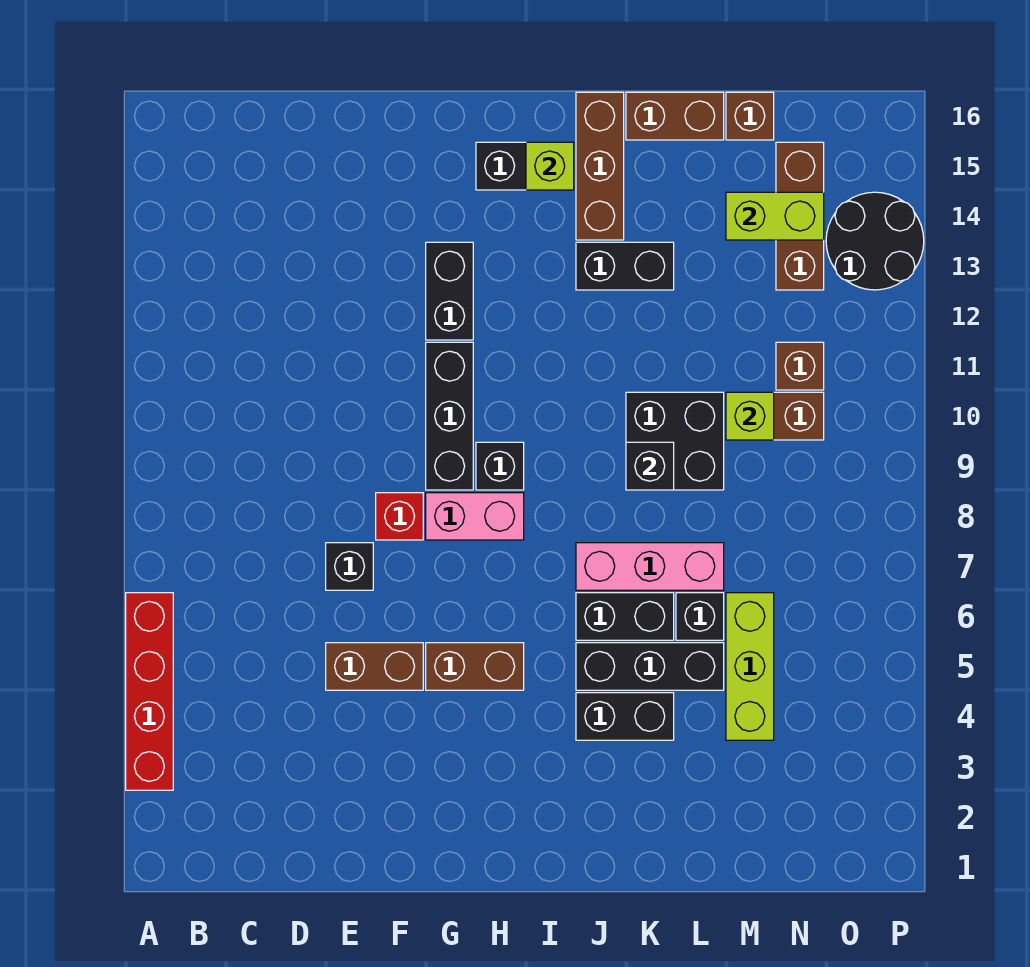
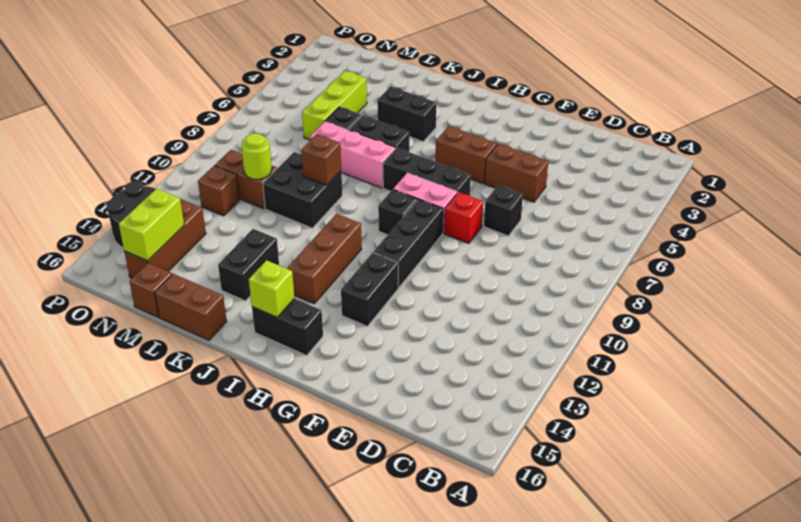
red 1x4 brick [126,593,173,790] -> none
black 1x3 brick [576,643,724,690] -> black 1x3 brick moved to [383,148,471,195]
black 1x2 brick [576,242,674,290] -> black 1x2 brick turned to [218,229,279,301]
brown 1x3 brick [576,92,624,240] -> brown 1x3 brick moved to [288,214,362,304]
black 1x1 brick [626,442,674,490] -> brown 1x1 brick [301,134,341,185]
lime 1x1 brick [726,392,774,440] -> lime 1x1 round brick [241,133,272,179]
lime 1x2 brick [726,192,824,240] -> lime 1x2 brick turned to [119,189,184,261]

